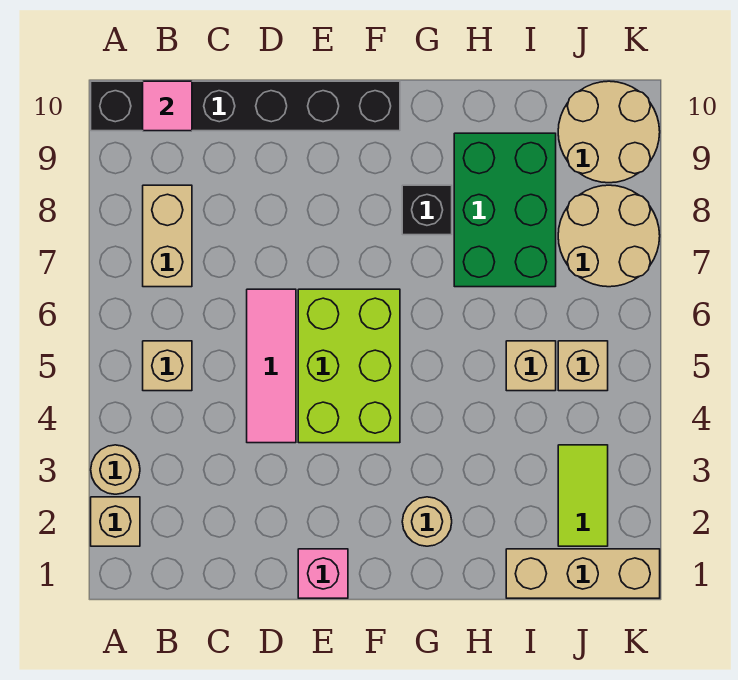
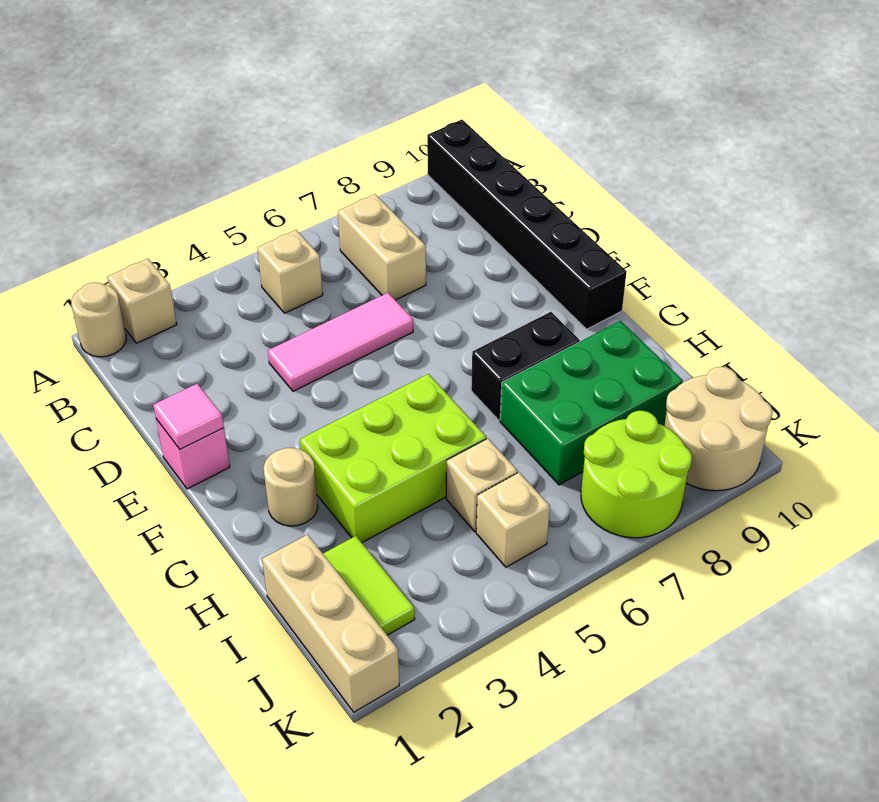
tan 1x1 round brick [91,445,140,494] -> tan 1x1 round brick moved to [71,282,126,357]
tan 1x2 brick [143,185,192,287] -> tan 1x2 brick turned to [338,194,426,300]
pink 1x1 tile [143,81,192,131] -> pink 1x1 tile moved to [153,384,224,449]
lime 2x3 brick [298,289,400,443] -> lime 2x3 brick moved to [300,374,486,542]
black 1x1 brick [402,185,452,235] -> black 1x2 brick [471,312,580,420]
lime 1x2 tile [558,445,608,546] -> lime 1x2 tile turned to [323,536,415,635]
tan 2x2 round brick [558,185,660,287] -> lime 2x2 round brick [581,411,692,538]

